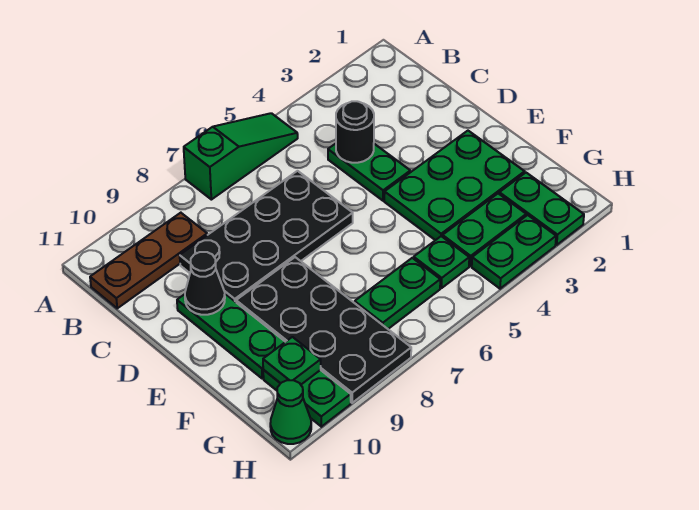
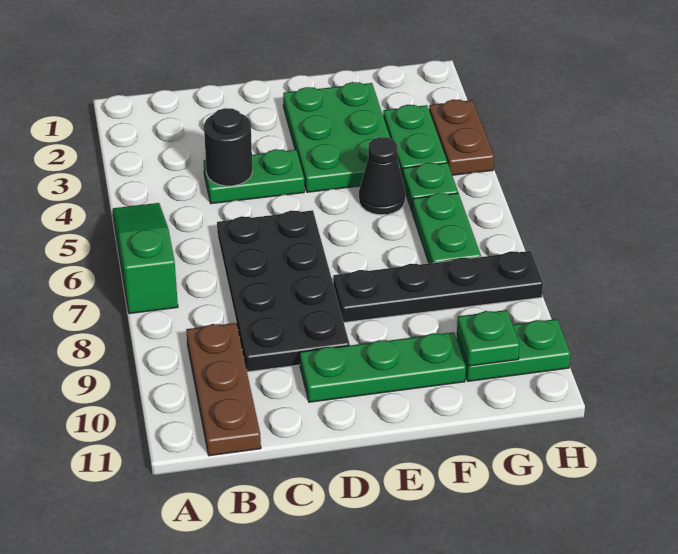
black 1x1 cone [185,252,225,315] -> black 1x1 cone moved to [359,137,405,215]
black 2x4 plate [236,257,411,403] -> black 1x4 plate [333,251,543,322]
green 1x2 plate [499,173,584,245] -> none
green 1x2 plate [472,215,556,289] -> brown 1x2 plate [429,99,494,175]
green 1x1 cone [270,380,311,444] -> none

